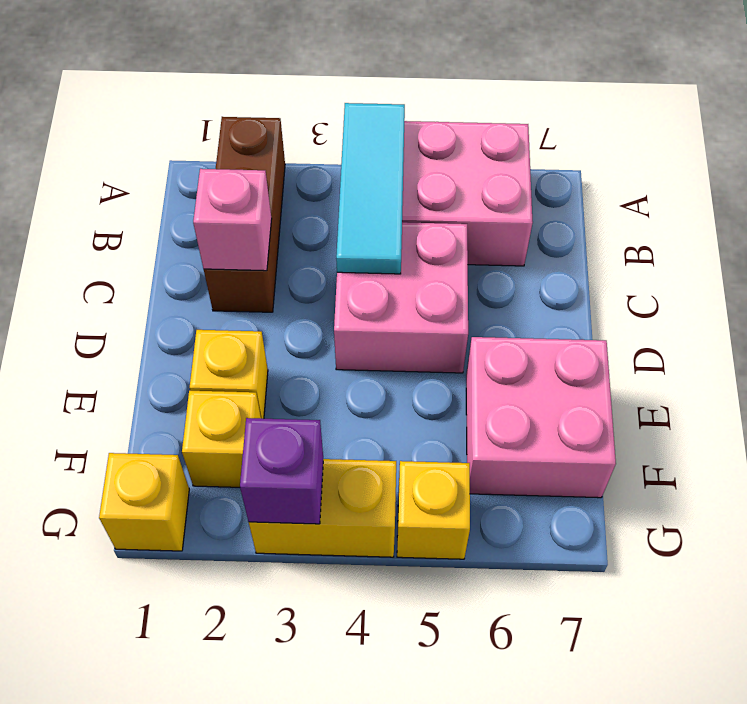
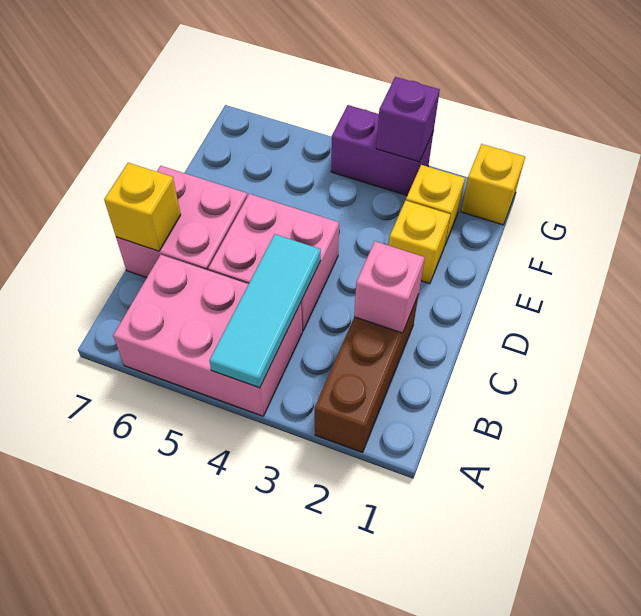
pink 2x2 brick [466,337,616,498] -> pink 2x2 brick moved to [116,166,247,278]
yellow 1x2 brick [249,459,396,557] -> purple 1x2 brick [331,105,434,196]
yellow 1x1 brick [397,461,470,559] -> yellow 1x1 brick moved to [104,163,181,251]

